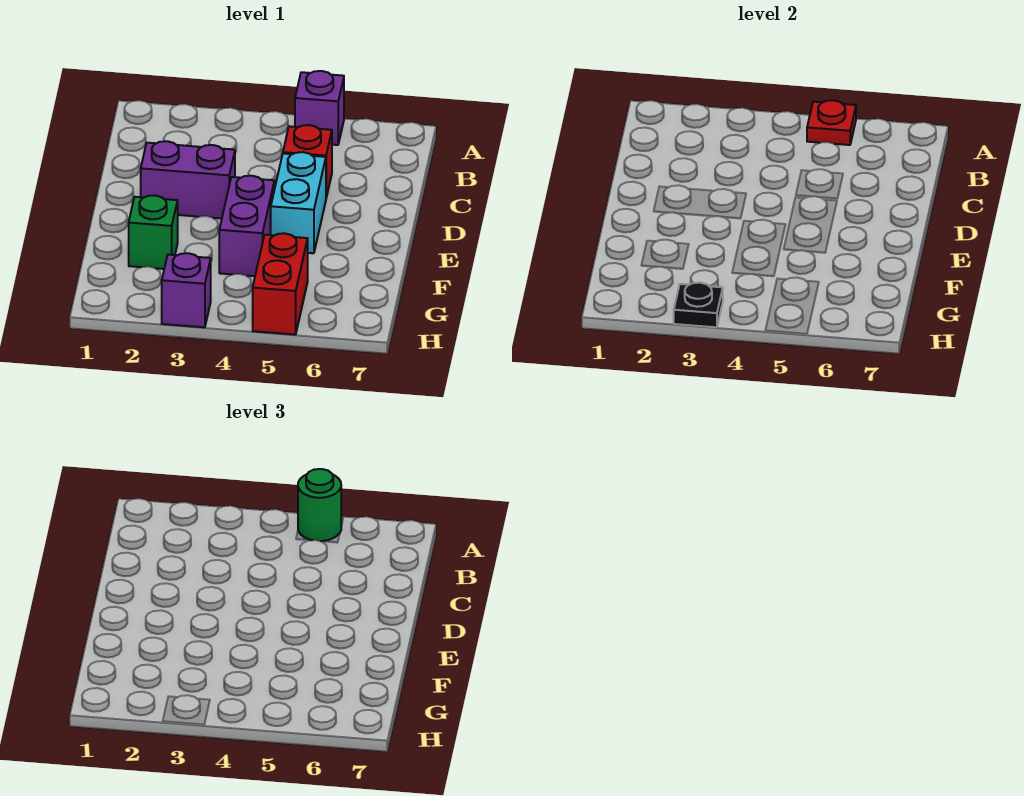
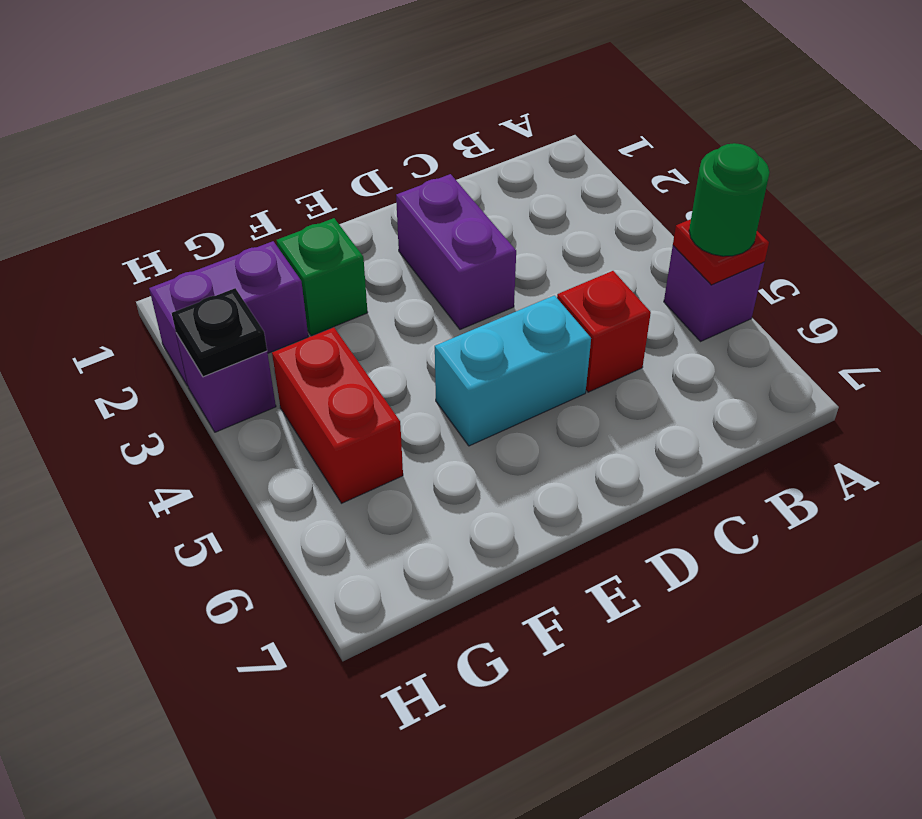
purple 1x2 brick [219,176,274,276] -> purple 1x2 brick moved to [149,241,308,386]
red 1x2 brick [253,233,308,335] -> red 1x2 brick turned to [272,328,403,503]

